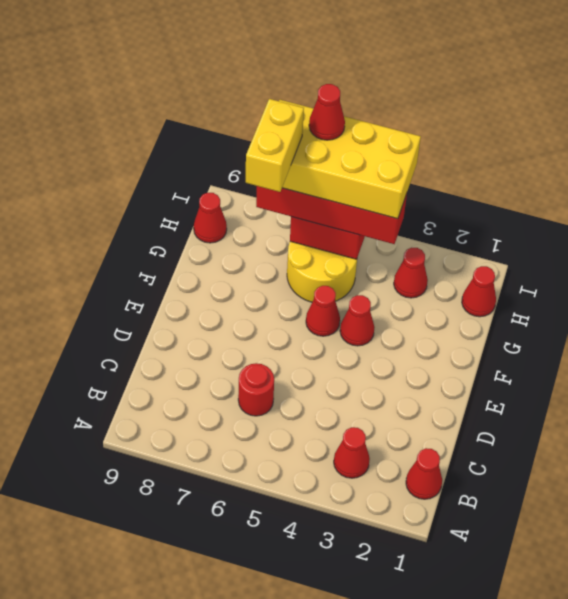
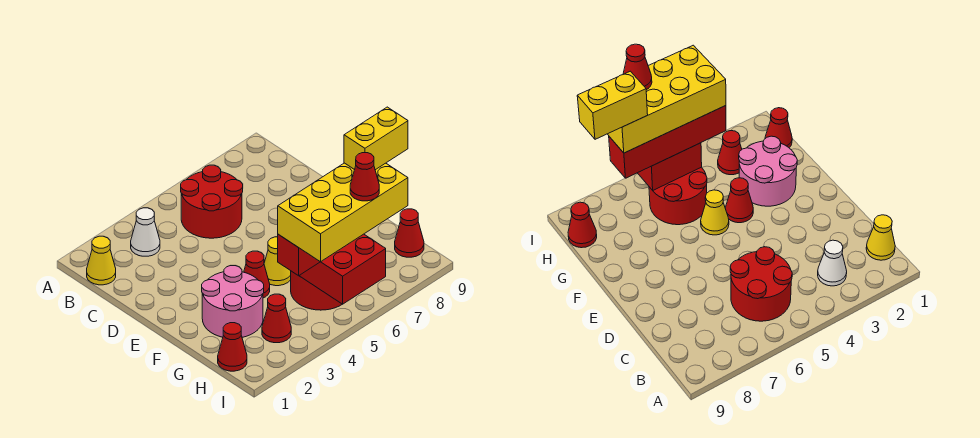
red 1x1 cone [406,448,442,499] -> yellow 1x1 cone [87,236,116,285]
red 1x1 cone [334,427,370,478] -> white 1x1 cone [131,208,160,256]
red 1x1 round brick [238,363,274,416] -> red 2x2 round brick [181,165,243,238]
none -> pink 2x2 round brick [202,266,264,337]
red 1x1 cone [306,286,340,336] -> yellow 1x1 cone [264,237,291,286]
yellow 2x2 round brick [287,241,357,302] -> red 2x2 round brick [291,271,342,310]
yellow 1x2 brick [246,99,304,192] -> yellow 1x2 brick turned to [344,107,408,170]

